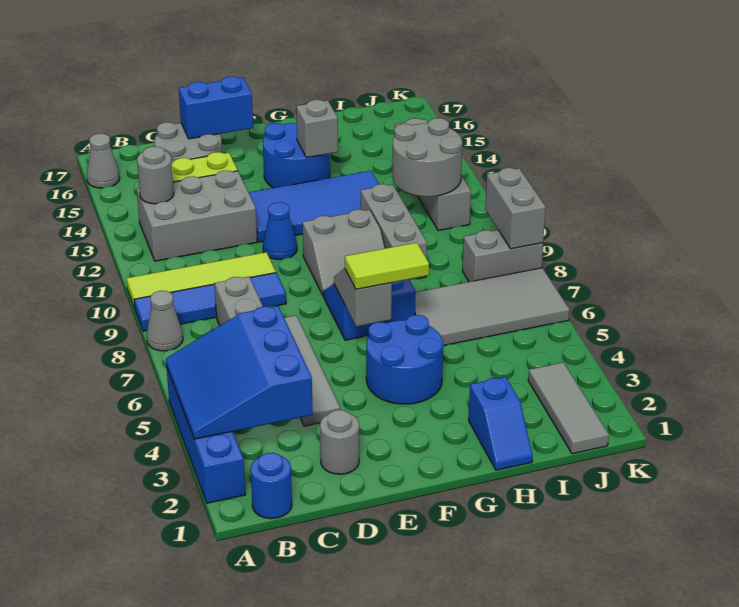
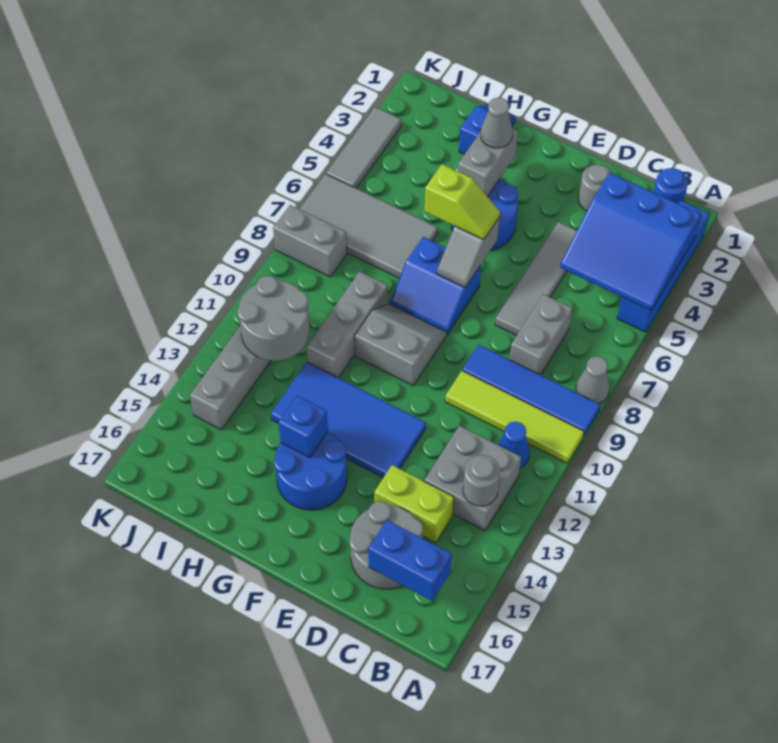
blue 3x3 slope [166,306,313,439] -> blue 3x3 slope turned to [560,173,701,311]
grey 1x1 cone [87,134,120,188] -> grey 1x1 cone moved to [481,98,513,148]
grey 2x3 brick [137,171,257,261] -> grey 2x2 brick [424,426,521,531]
blue 1x2 brick [179,76,253,139] -> blue 1x2 brick moved to [368,520,452,601]
blue 1x1 cone [263,202,297,260] -> blue 1x1 cone moved to [498,421,530,468]
lime 1x2 tile [345,243,429,289] -> lime 1x2 slope [425,164,500,240]
grey 1x1 brick [296,100,338,158] -> blue 1x1 brick [278,396,328,458]
grey 1x3 tile [528,362,609,454] -> grey 1x3 tile moved to [326,107,401,188]
grey 1x2 brick [485,168,546,249] -> grey 1x2 brick moved to [458,128,518,197]

